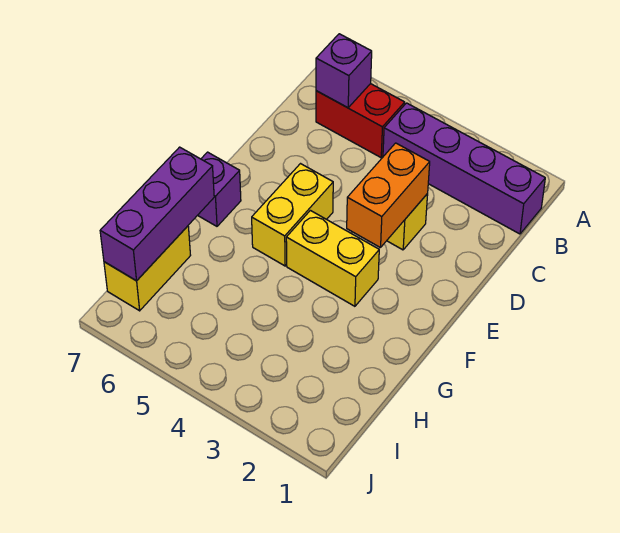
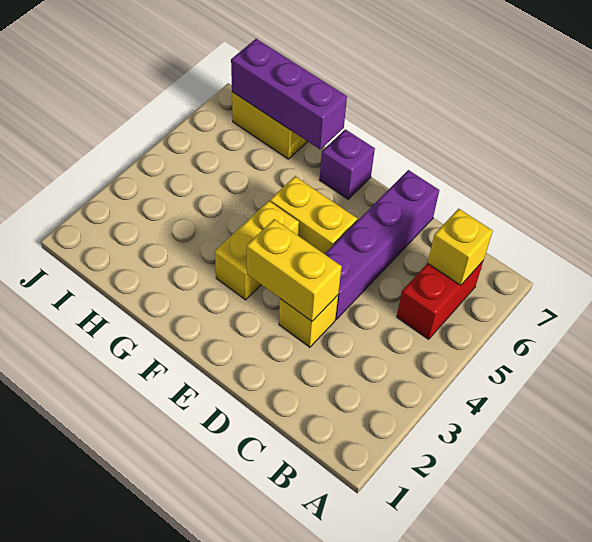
purple 1x4 brick [383,103,545,234] -> purple 1x4 brick moved to [325,170,439,319]
purple 1x1 brick [316,34,372,108] -> yellow 1x1 brick [428,209,493,285]
orange 1x2 brick [347,143,430,248] -> yellow 1x2 brick [247,219,342,321]

